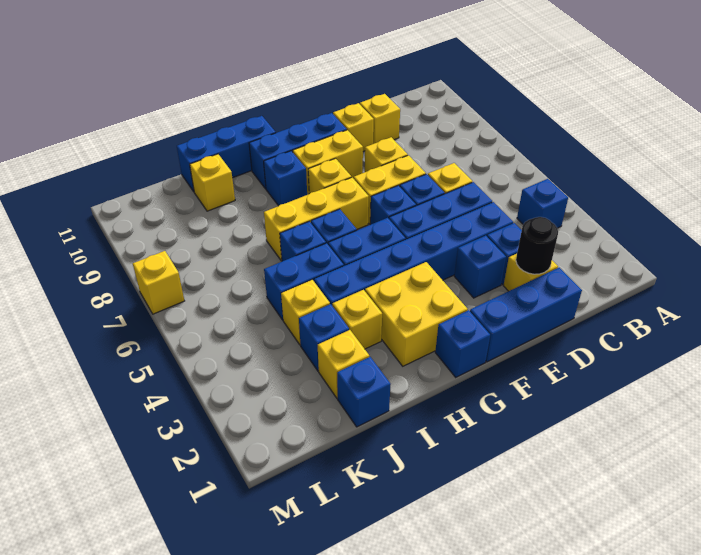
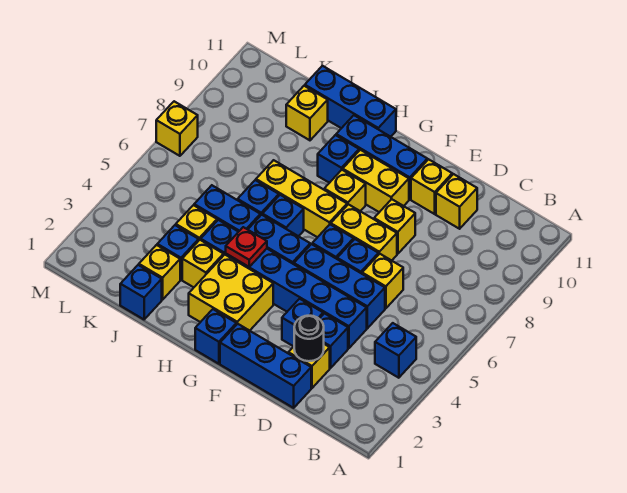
none -> red 1x1 plate [226,227,267,267]

